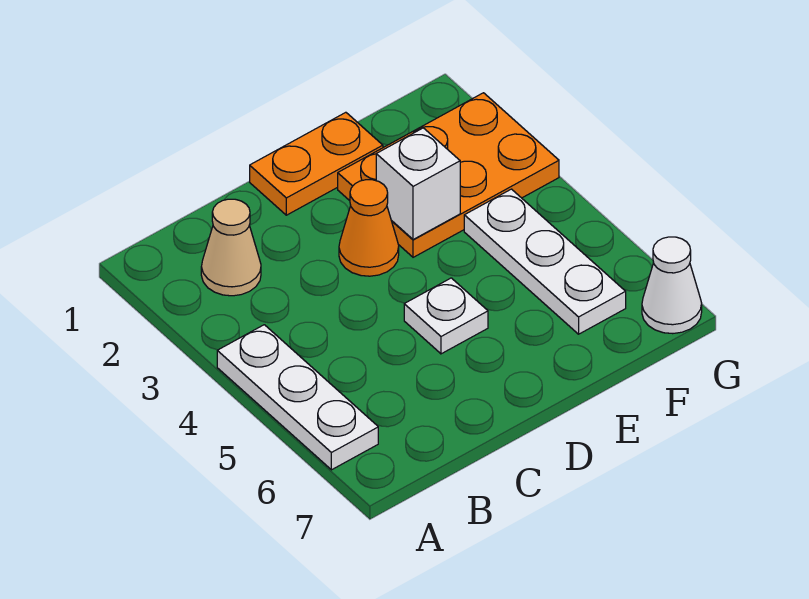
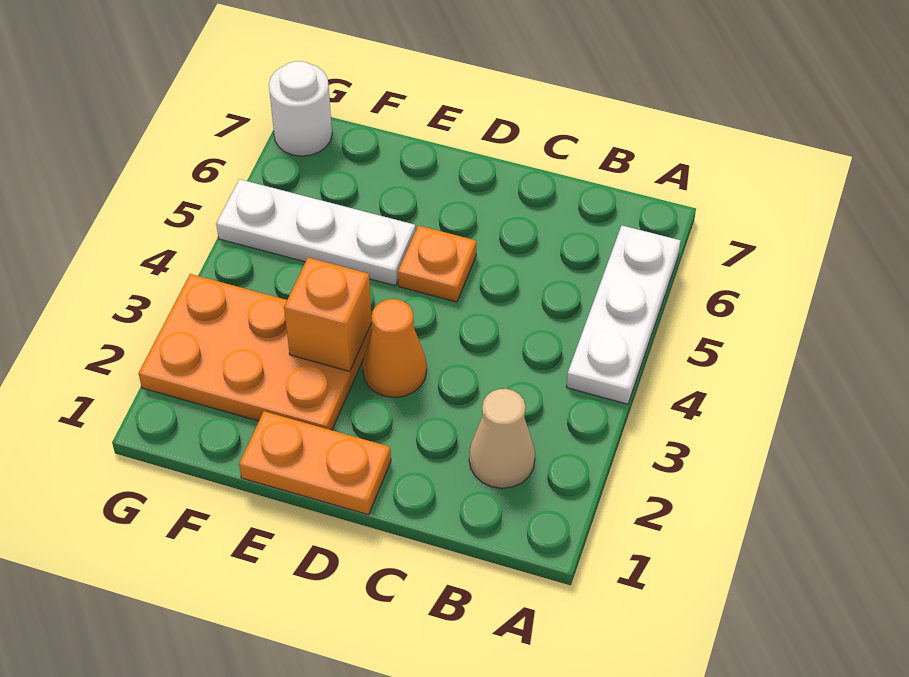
white 1x1 plate [404,278,488,354] -> orange 1x1 plate [398,226,476,302]
white 1x1 brick [376,128,460,240] -> orange 1x1 brick [284,258,372,371]
white 1x3 plate [464,189,626,334] -> white 1x3 plate turned to [216,179,415,286]
white 1x1 cone [642,237,702,334] -> white 1x1 round brick [269,61,332,156]

